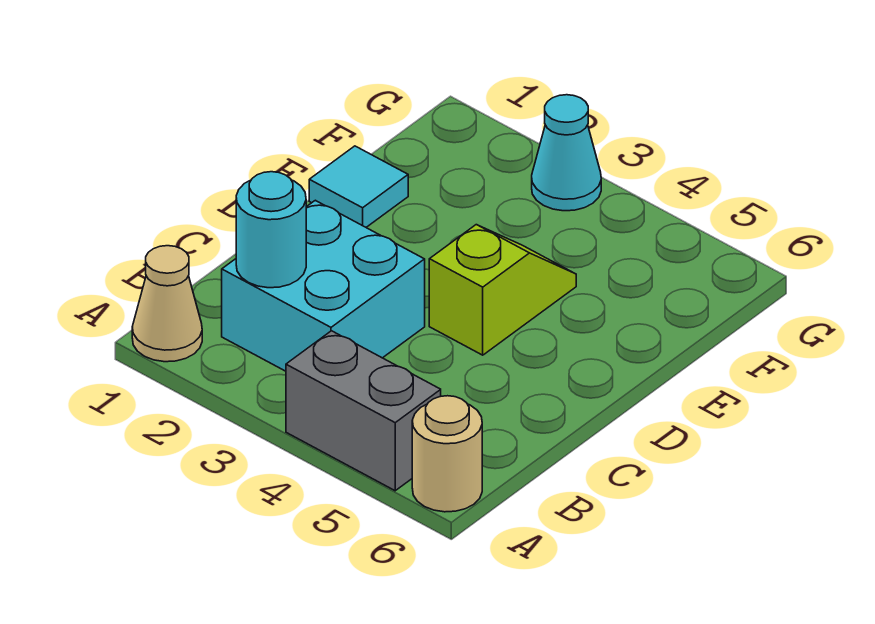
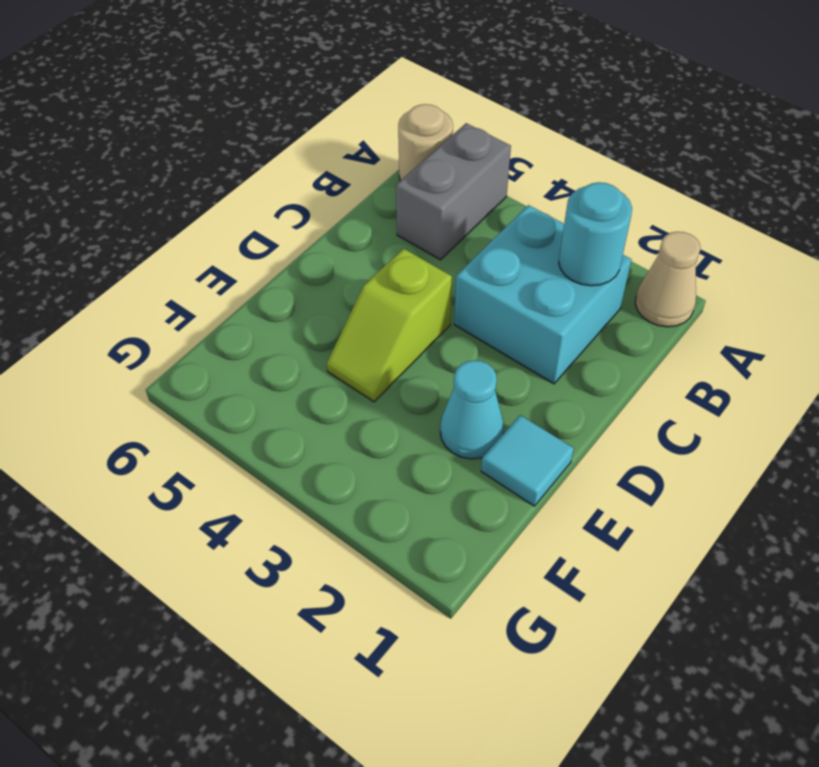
grey 1x2 brick [286,331,441,491] -> grey 1x2 brick turned to [396,123,511,260]
cyan 1x1 cone [532,95,601,211] -> cyan 1x1 cone moved to [440,360,504,459]

